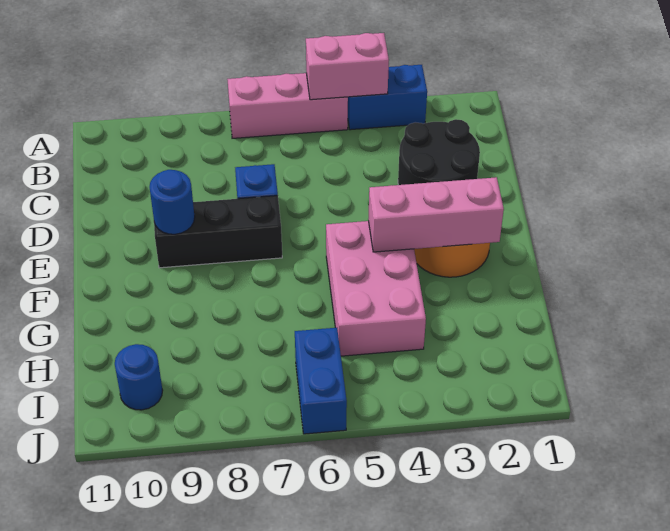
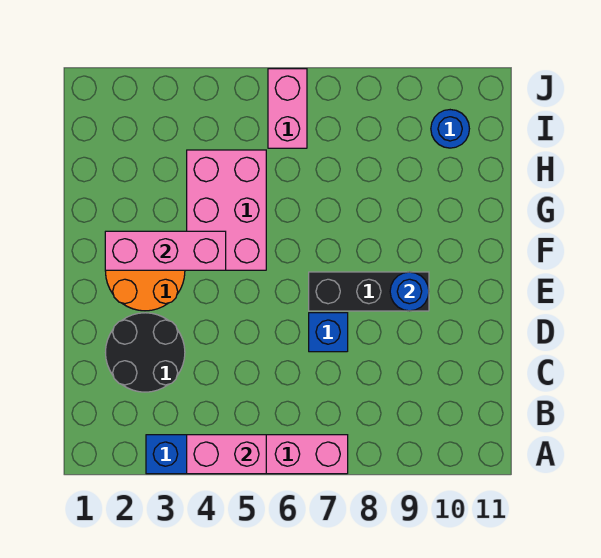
blue 1x2 brick [295,328,347,434] -> pink 1x2 brick [268,69,307,148]

